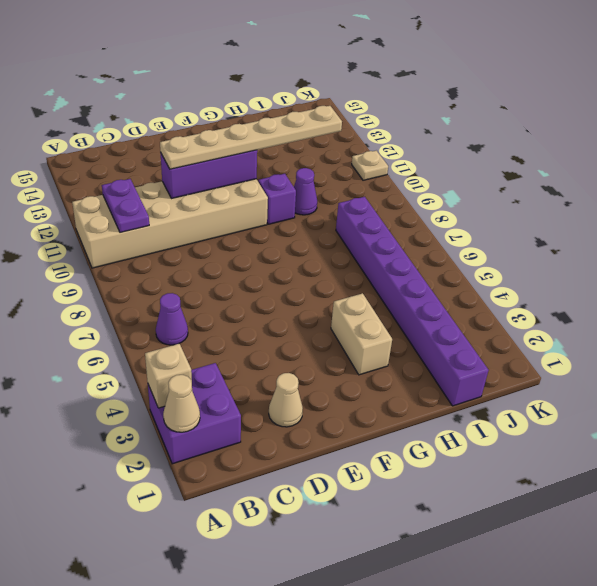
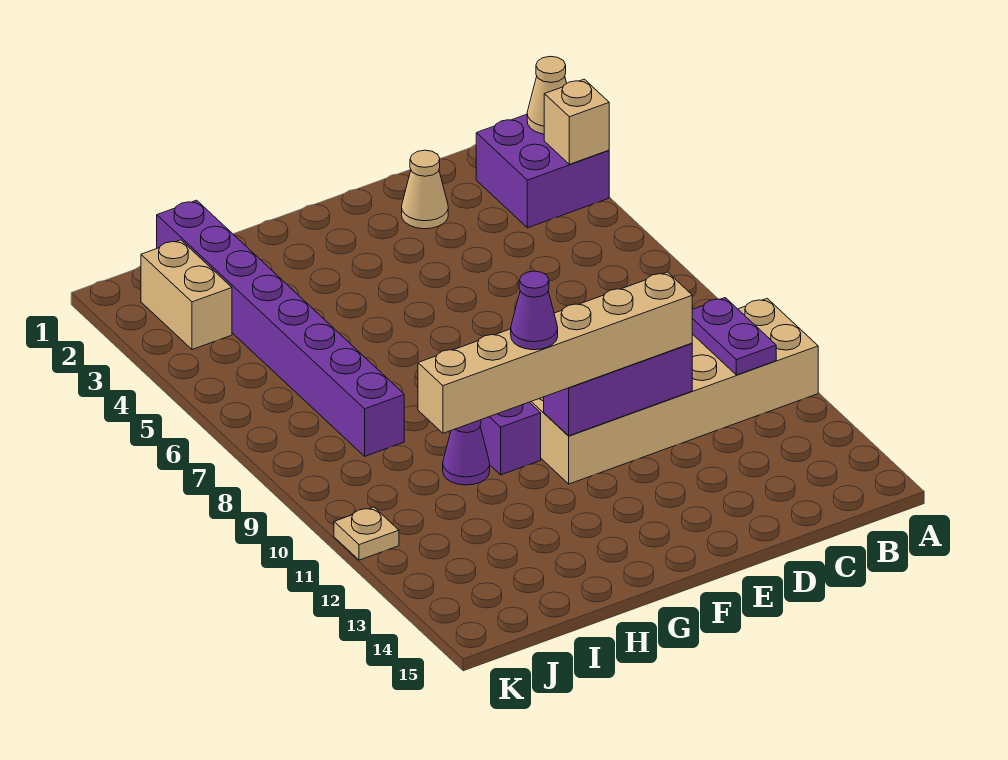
purple 1x1 cone [156,293,188,345] -> purple 1x1 cone moved to [511,271,558,350]
tan 1x6 plate [160,106,342,169] -> tan 1x6 brick [418,272,692,433]
tan 1x2 brick [331,293,392,375] -> tan 1x2 brick moved to [141,240,232,350]

